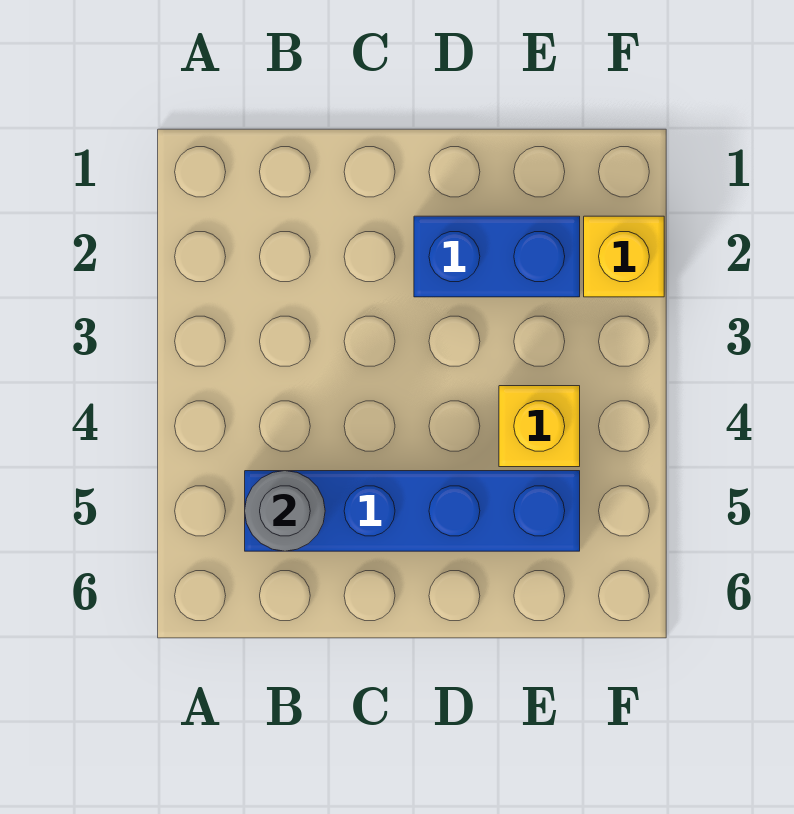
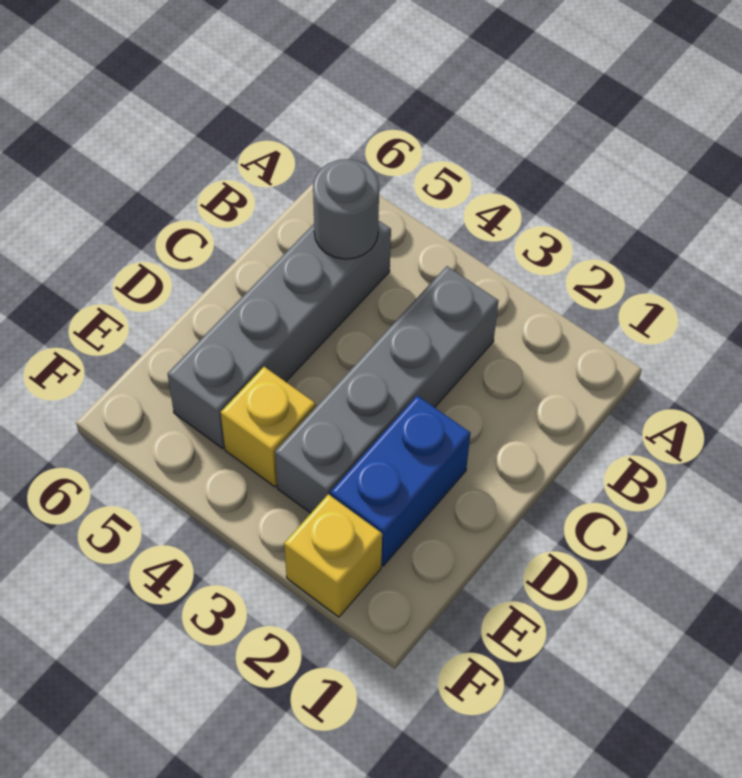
none -> grey 1x4 brick [275,266,499,513]
blue 1x4 brick [245,471,580,551] -> grey 1x4 brick [168,220,391,448]

